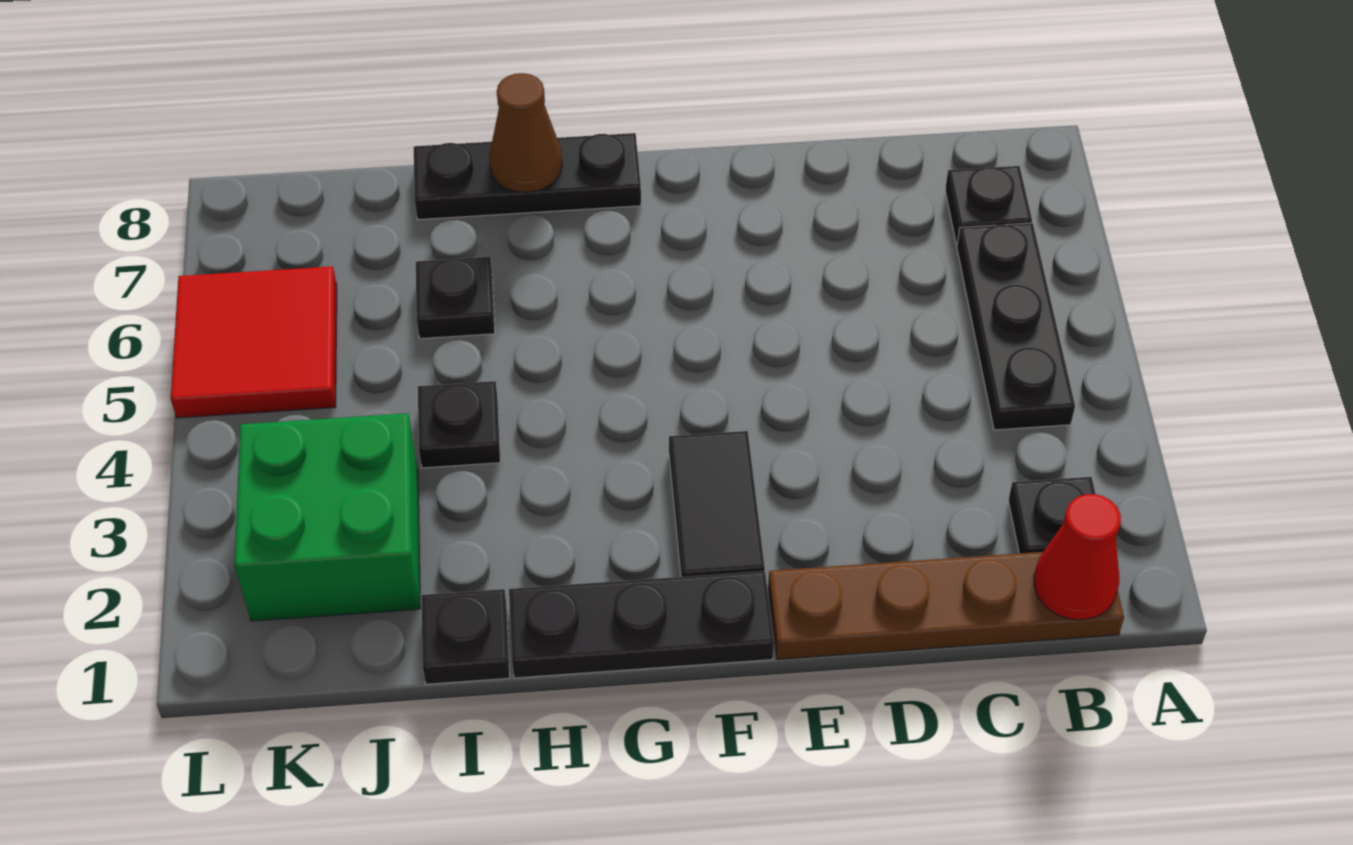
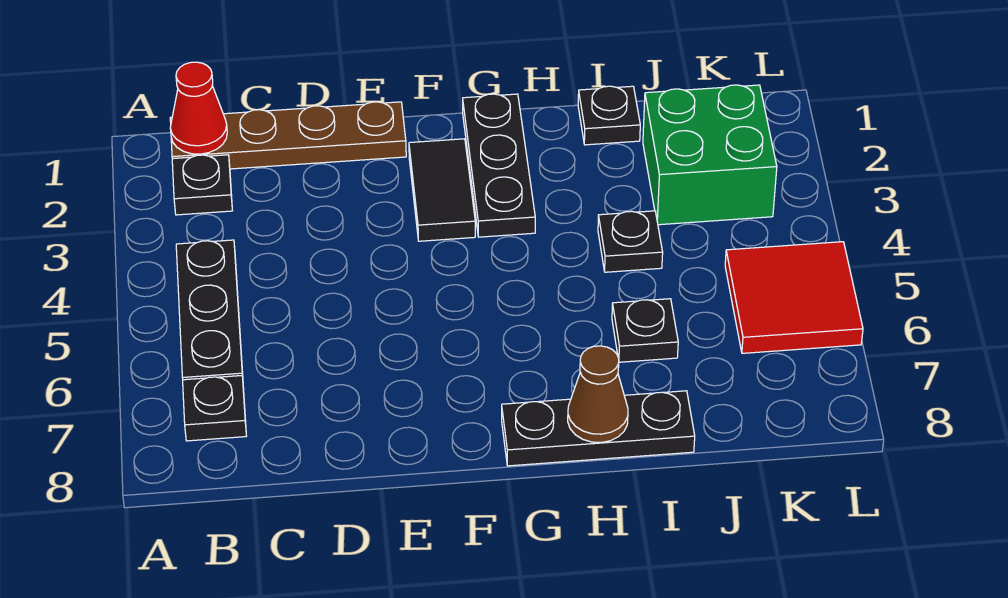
black 1x3 plate [509,571,774,678] -> black 1x3 plate turned to [463,94,535,237]

